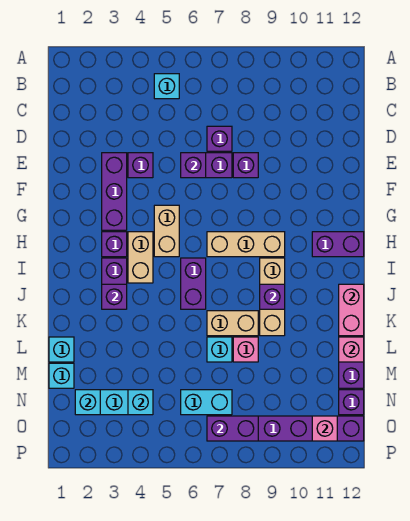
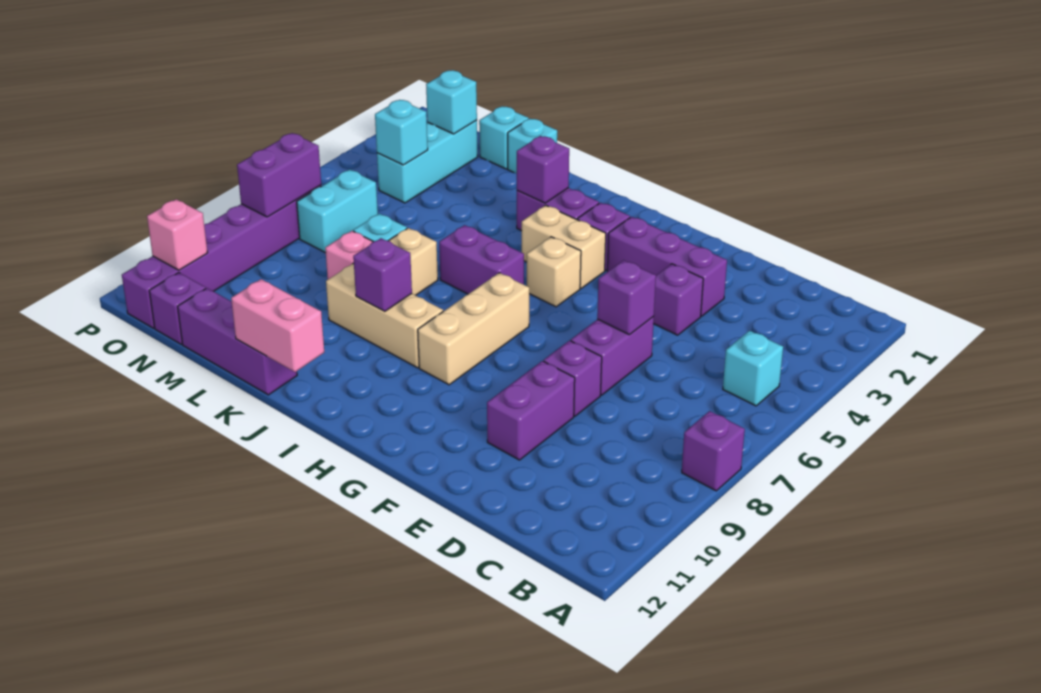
purple 1x1 brick [207,126,232,151] -> purple 1x1 brick moved to [682,411,745,491]
tan 1x2 brick [154,205,179,257] -> tan 1x1 brick [527,237,581,307]
purple 1x2 brick [312,232,364,257] -> purple 1x2 brick moved to [487,361,575,460]
pink 1x1 brick [339,337,364,362] -> none

